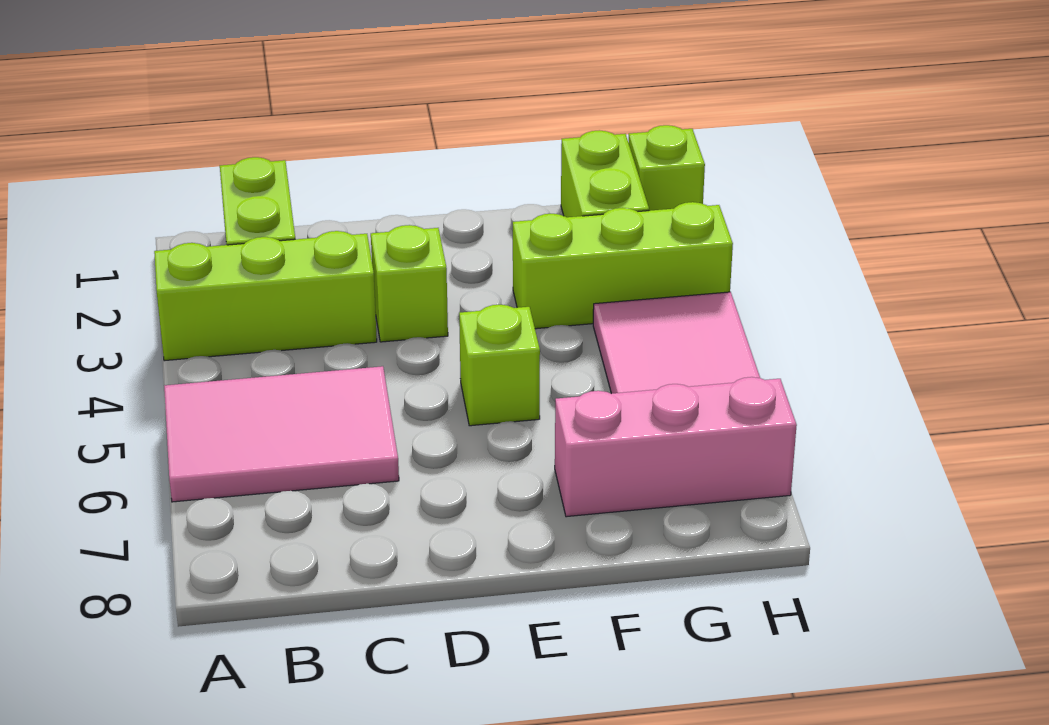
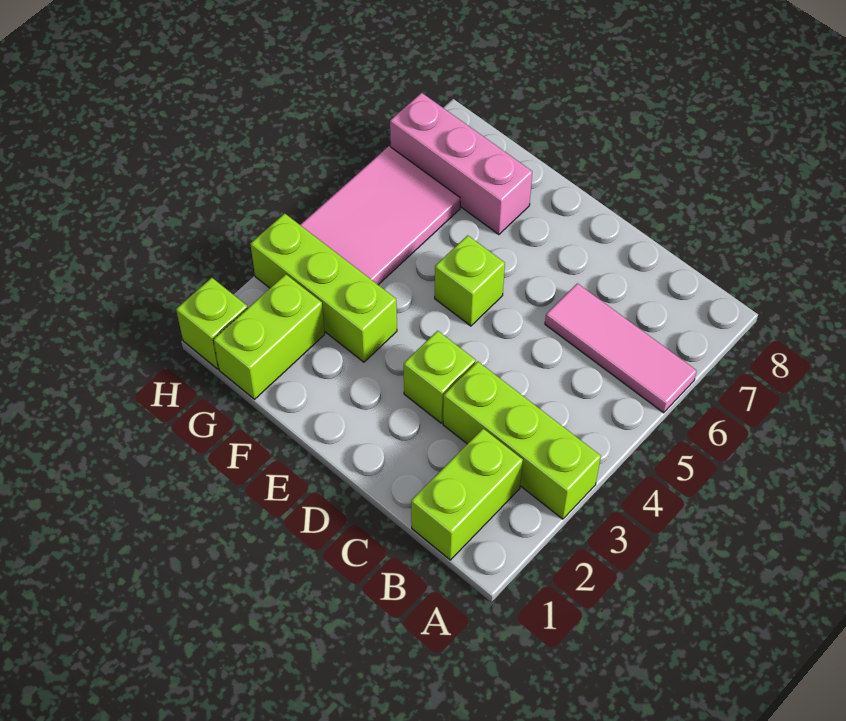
pink 2x3 tile [164,366,399,502] -> pink 1x3 tile [545,283,697,413]

